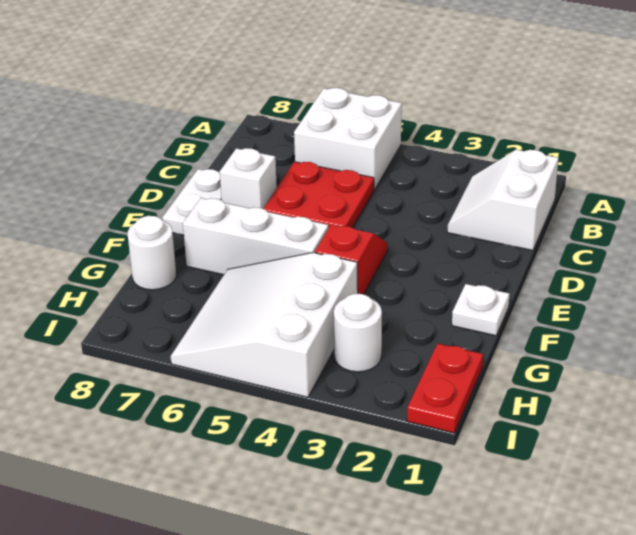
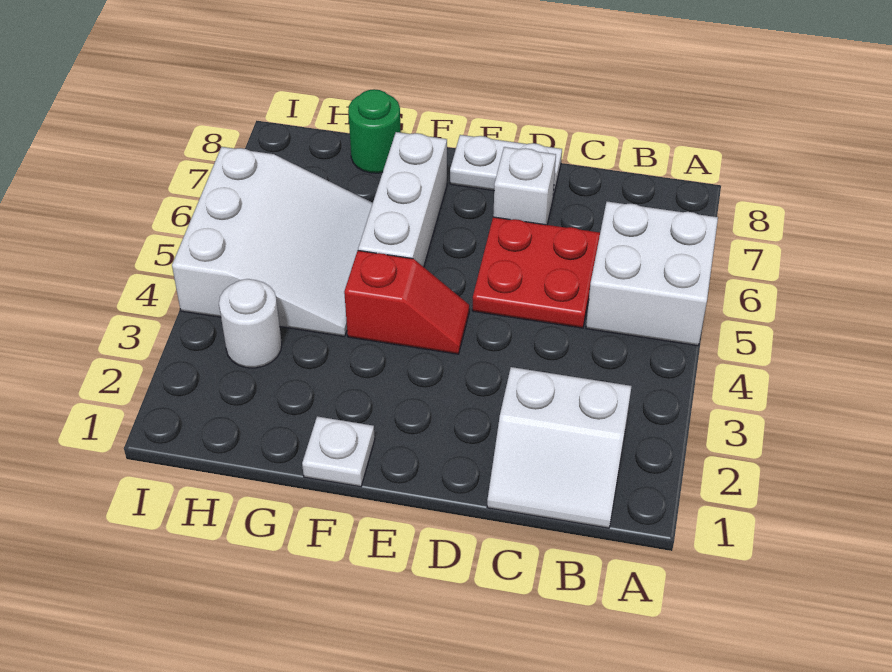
white 2x2 slope [447,150,558,250] -> white 2x2 slope turned to [487,367,632,528]
white 3x3 slope [171,253,358,397] -> white 3x3 slope turned to [172,147,373,337]
white 1x1 round brick [128,216,176,290] -> green 1x1 round brick [348,89,401,173]
red 1x2 plate [407,344,483,433] -> none

